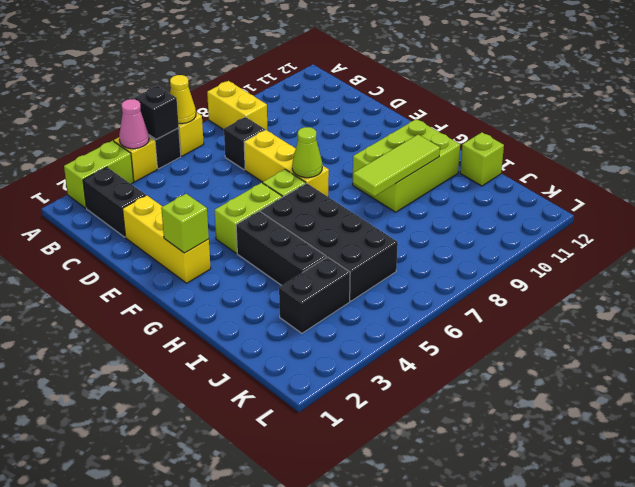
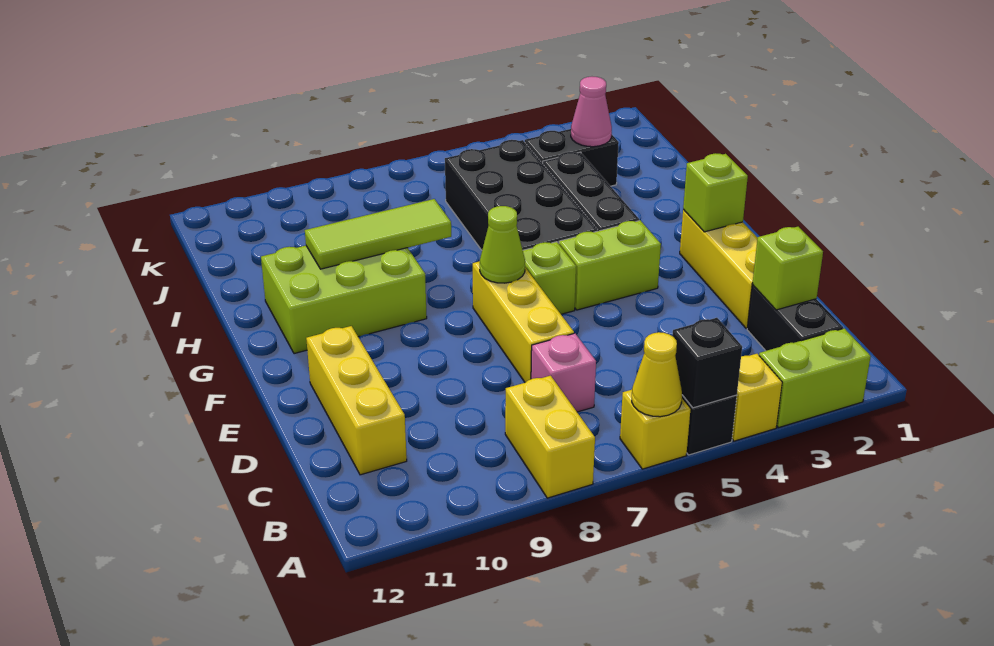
pink 1x1 cone [119,99,149,149] -> pink 1x1 cone moved to [571,77,612,147]
black 1x1 brick [224,117,265,170] -> pink 1x1 brick [531,333,596,412]
none -> yellow 1x3 brick [306,326,407,475]
lime 1x1 brick [460,132,504,186] -> lime 1x1 brick moved to [752,227,823,310]

